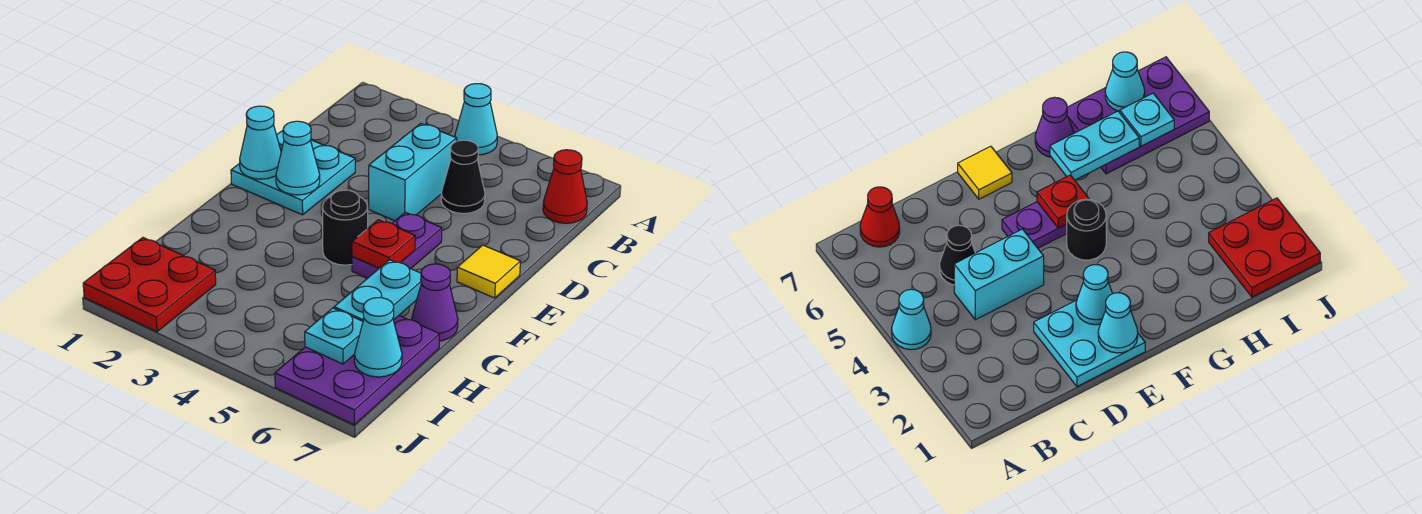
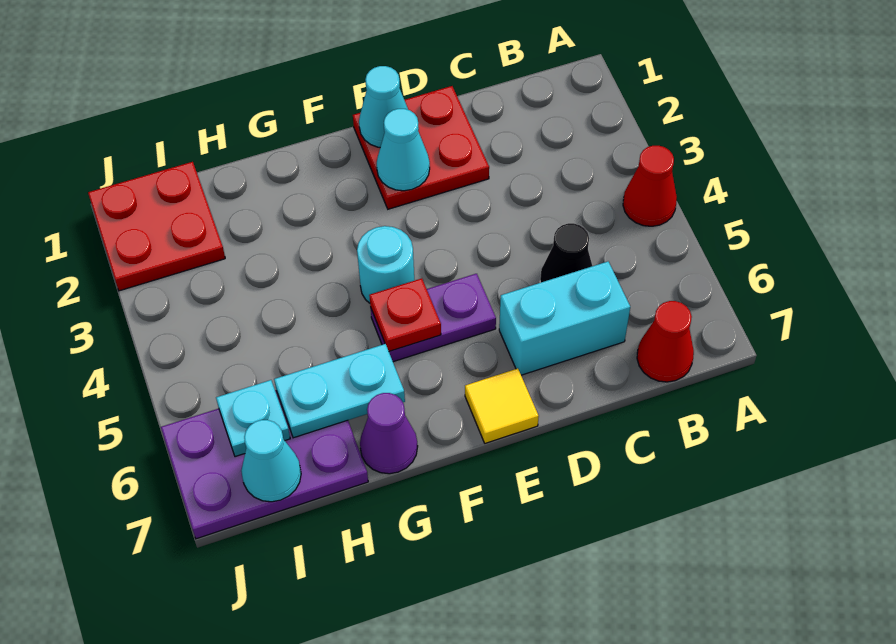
cyan 1x1 cone [455,84,497,155] -> red 1x1 cone [623,146,677,226]
cyan 1x2 brick [369,123,457,221] -> cyan 1x2 brick moved to [499,262,630,375]
cyan 2x2 plate [231,131,355,215] -> red 2x2 plate [353,86,489,209]
black 1x1 round brick [322,190,368,265] -> cyan 1x1 round brick [357,226,414,303]

